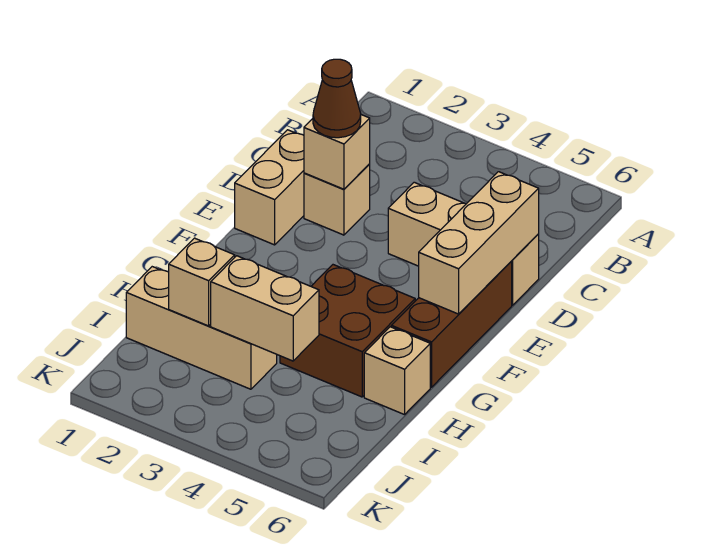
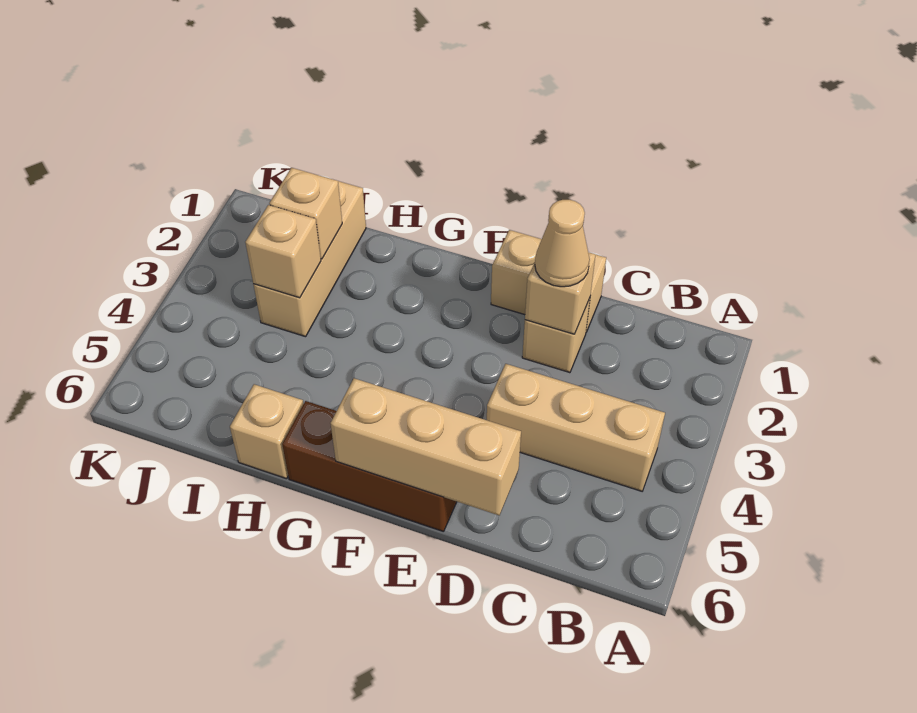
brown 1x1 cone [313,59,361,138] -> tan 1x1 cone [535,200,590,287]
tan 1x3 brick [388,182,539,305] -> tan 1x3 brick turned to [487,364,665,491]
brown 2x2 brick [280,265,415,397] -> none
tan 1x2 brick [211,256,319,361] -> tan 1x1 brick [245,205,321,298]

